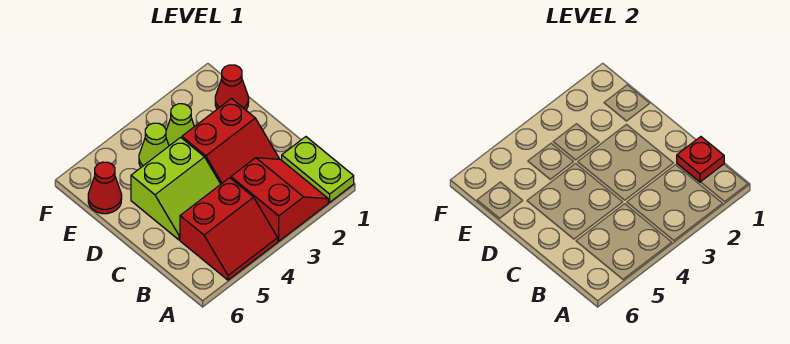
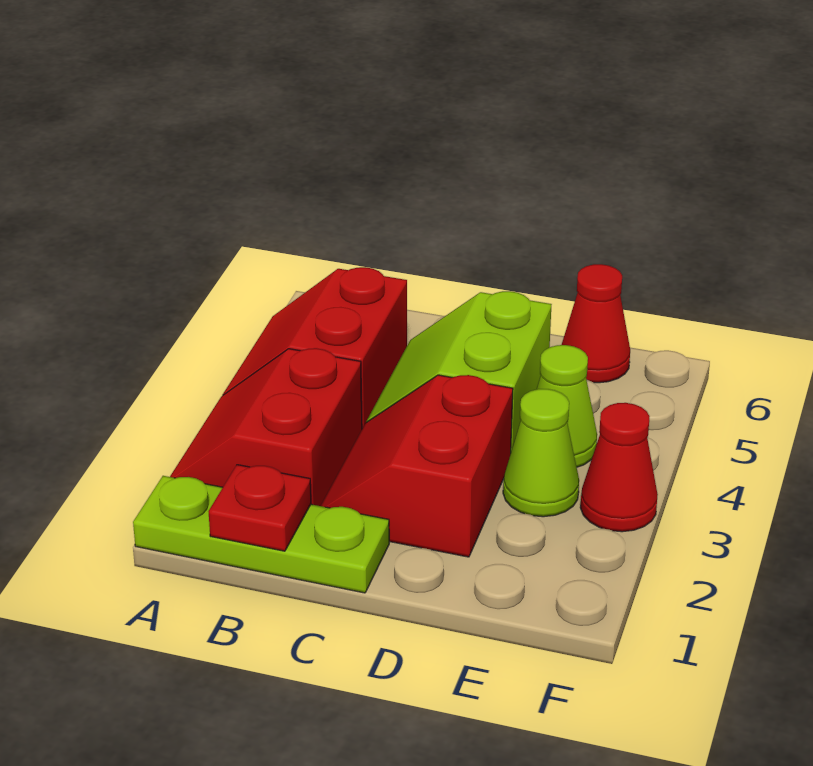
lime 1x2 plate [282,137,354,202] -> lime 1x3 plate [133,476,389,593]
red 2x2 slope [231,158,328,241] -> red 2x2 slope turned to [170,348,362,506]
red 1x1 cone [215,65,249,110] -> red 1x1 cone moved to [580,403,658,532]

